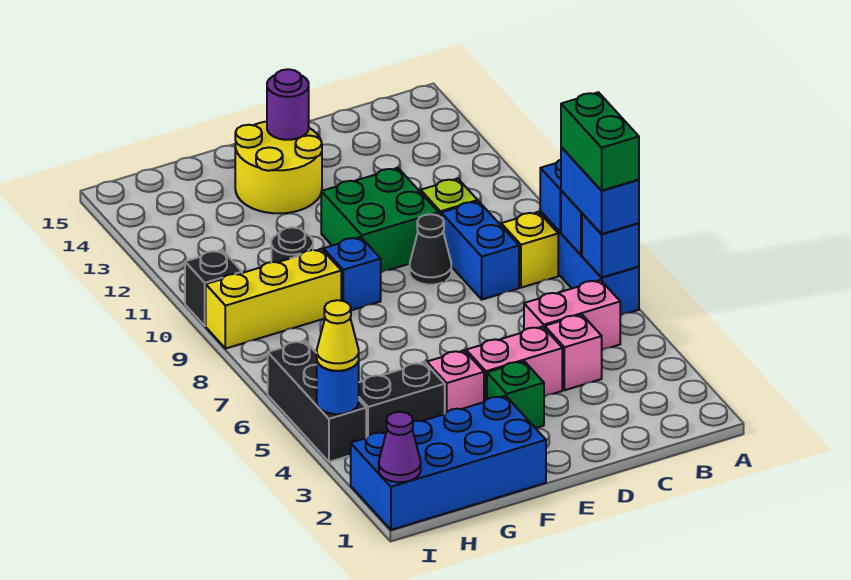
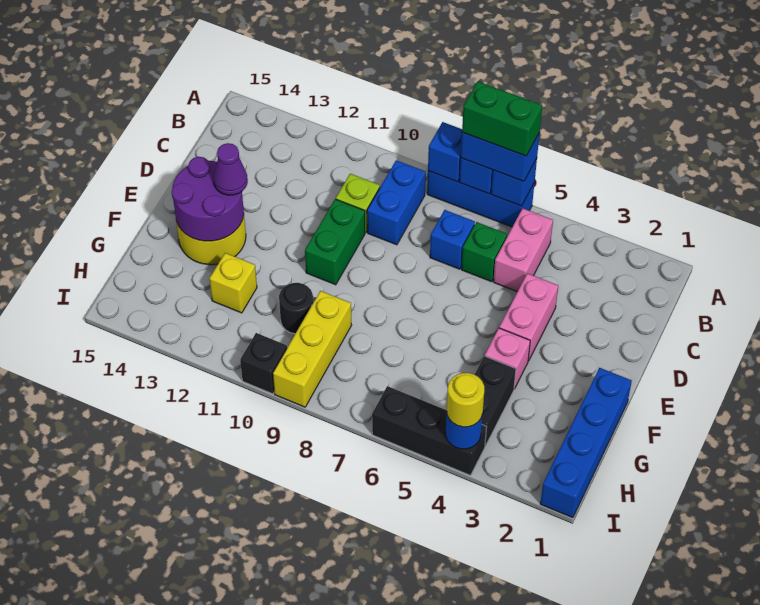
yellow 1x1 brick [501,212,558,288] -> yellow 1x1 brick moved to [209,253,257,313]
pink 1x1 brick [545,315,602,390] -> none
blue 1x2 brick [441,201,519,300] -> blue 1x2 brick turned to [367,160,426,245]
black 1x1 cone [410,214,451,285] -> none
green 2x2 brick [321,168,438,272] -> green 1x2 brick [305,199,365,285]
green 1x1 brick [487,361,544,428] -> green 1x1 brick moved to [462,222,507,282]
purple 1x1 round brick [267,69,309,140] -> purple 2x2 round brick [172,157,244,241]
blue 2x4 brick [351,396,546,530] -> blue 1x4 brick [540,368,632,518]
blue 1x1 brick [324,237,381,310] -> blue 1x1 brick moved to [430,210,475,269]
purple 1x1 cone [379,412,421,482] -> purple 1x1 cone moved to [214,143,248,195]
yellow 1x1 cone [317,300,359,371] -> yellow 1x1 round brick [447,373,484,427]

